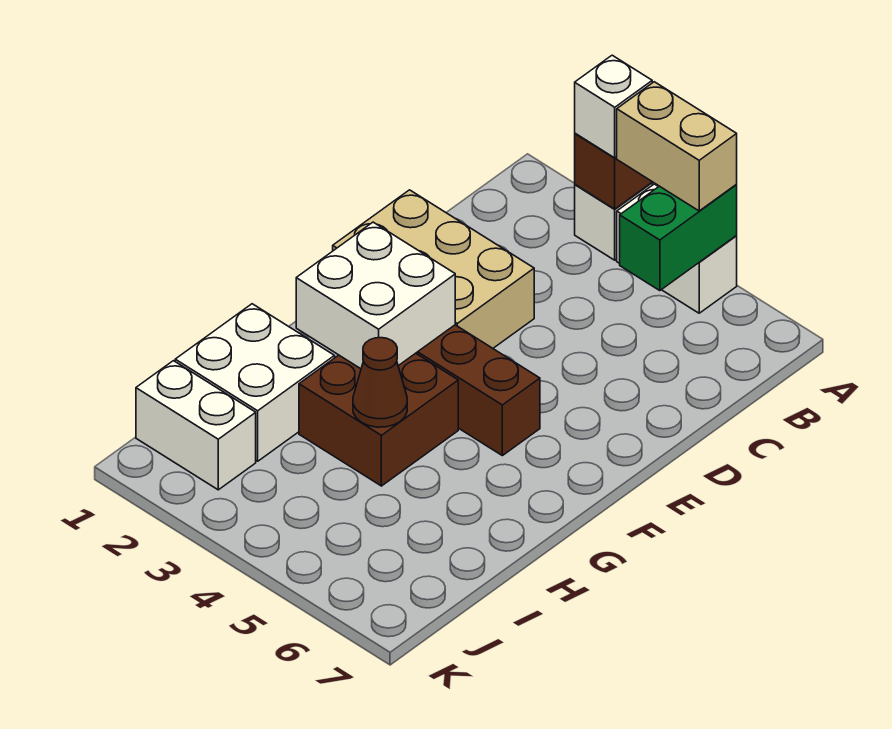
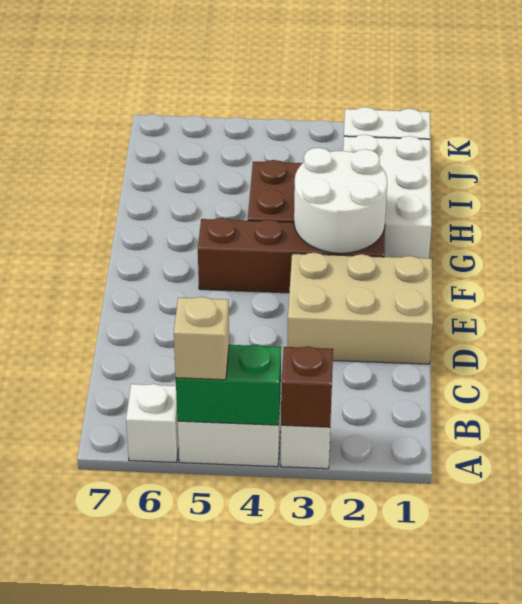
white 1x1 brick [575,55,652,158] -> white 1x1 brick moved to [126,384,179,463]
tan 1x2 brick [617,82,737,211] -> tan 1x1 brick [174,297,229,380]
green 1x2 brick [620,184,737,291] -> green 1x2 brick turned to [176,344,281,425]
white 2x2 brick [296,222,455,369] -> white 2x2 round brick [294,148,387,253]
white 2x2 brick [175,304,335,461] -> white 2x3 brick [343,135,432,259]
brown 1x1 cone [353,338,407,427] -> none

